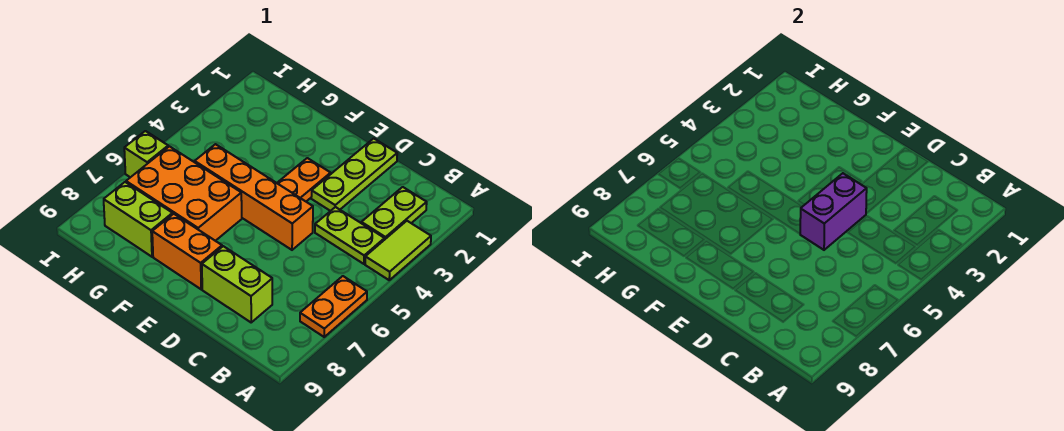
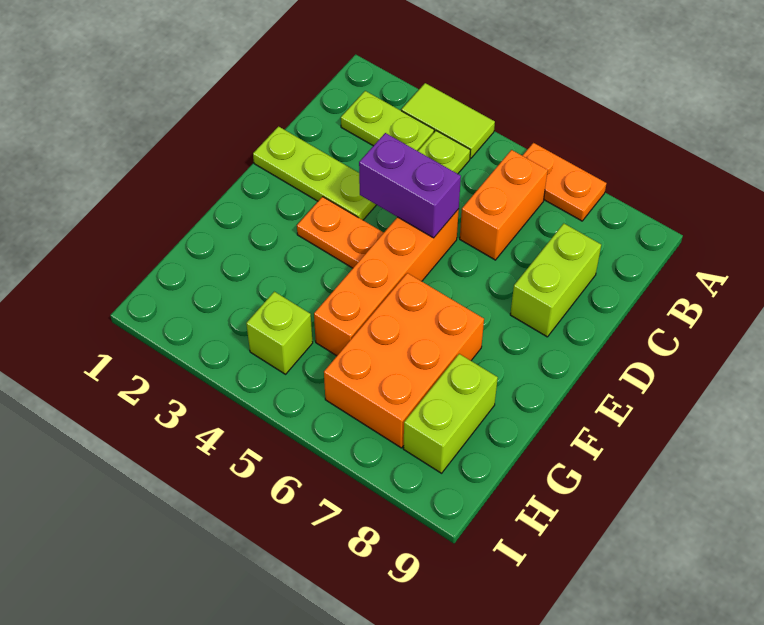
orange 1x2 brick [152,214,222,289] -> orange 1x2 brick moved to [460,150,548,260]
lime 1x1 brick [124,131,168,177] -> lime 1x1 brick moved to [246,292,313,374]

